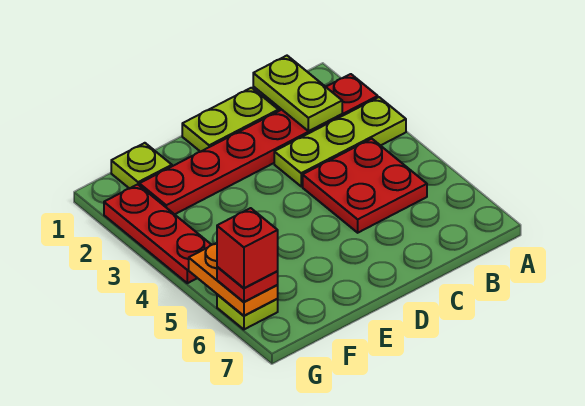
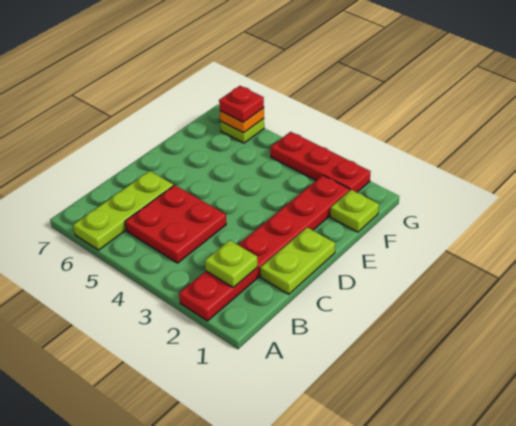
lime 1x3 plate [274,97,406,186] -> lime 1x3 plate moved to [73,171,174,250]
lime 1x2 plate [253,56,342,131] -> lime 1x1 plate [205,240,258,288]
orange 1x2 plate [189,243,278,316] -> orange 1x1 plate [220,108,264,133]
red 1x1 brick [217,208,278,288] -> none

